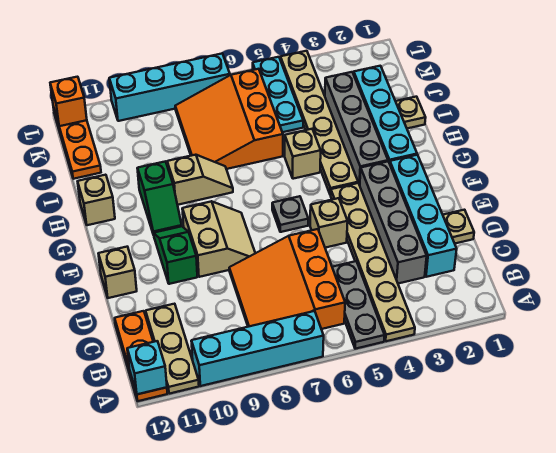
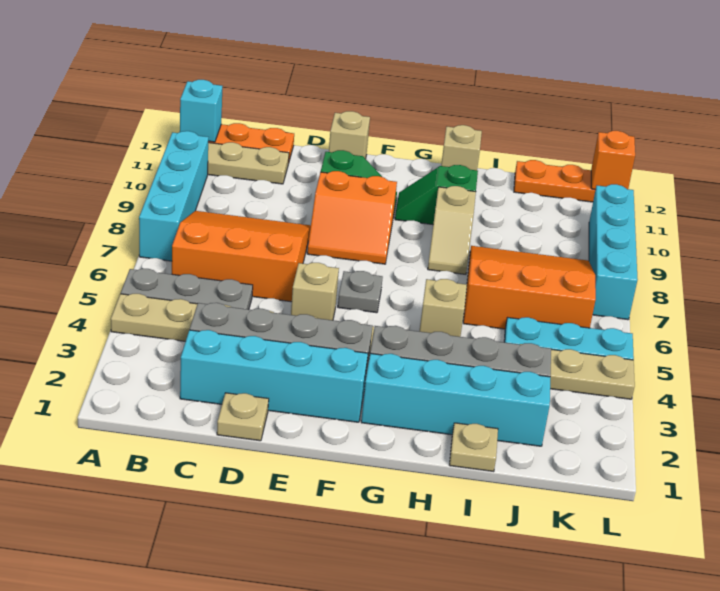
tan 2x2 slope [182,201,255,277] -> orange 2x2 slope [307,171,397,264]

